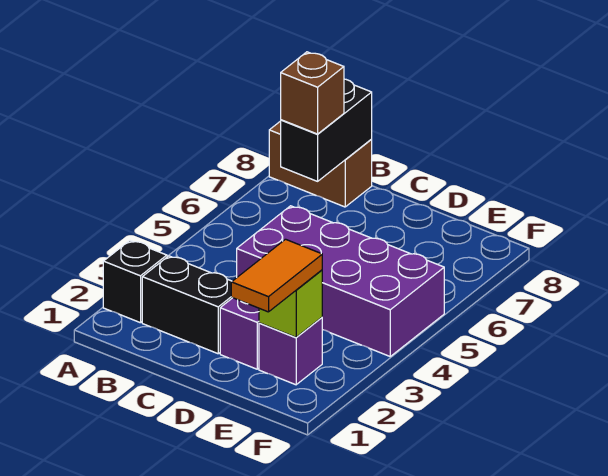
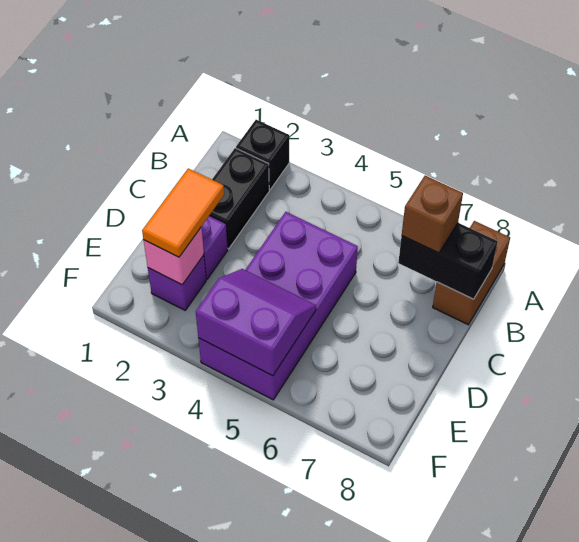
orange 1x2 tile [231,239,322,312] -> orange 1x2 tile turned to [142,168,224,257]
lime 1x1 brick [259,270,322,337] -> pink 1x1 brick [144,227,204,285]
none -> purple 2x2 slope [196,269,316,376]

